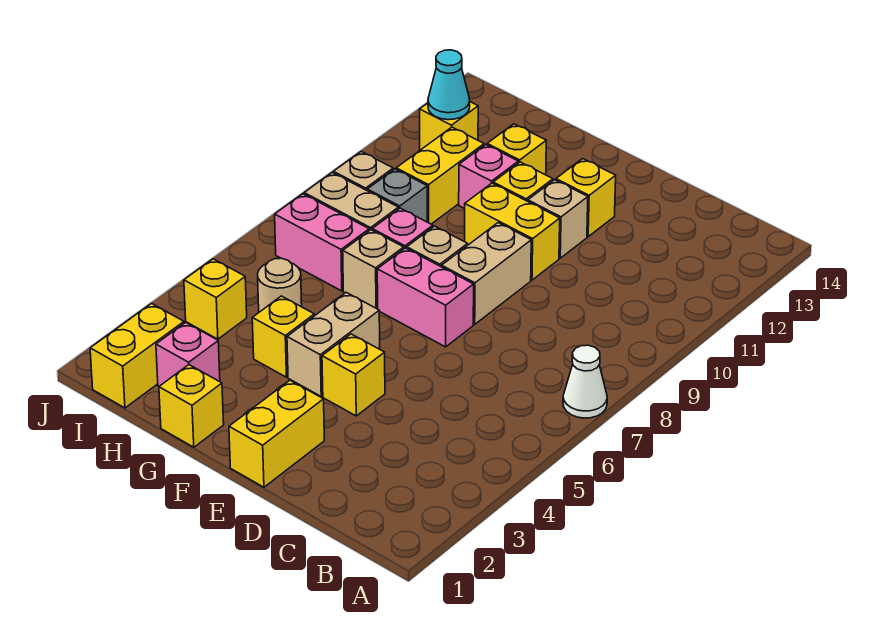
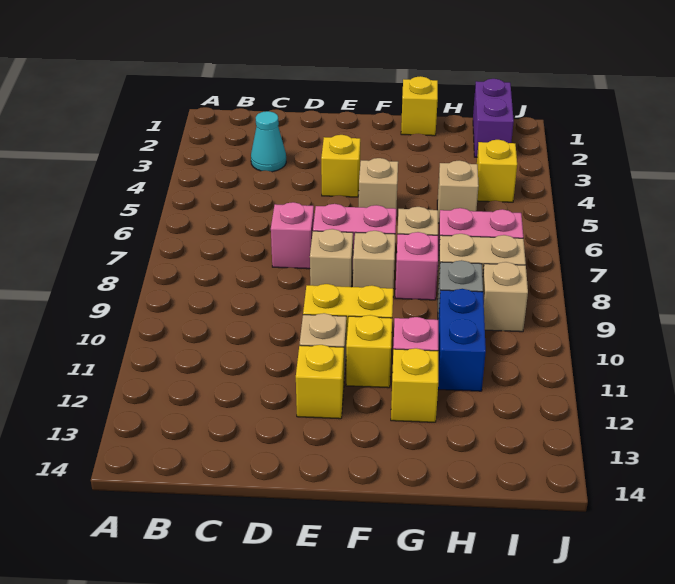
white 1x1 cone [563,345,607,418] -> none
yellow 1x2 brick [229,380,324,487] -> none
tan 1x2 brick [442,223,531,324] -> tan 1x1 brick [310,229,353,287]
tan 1x2 brick [287,292,380,396] -> tan 1x1 brick [359,158,398,209]
yellow 1x1 brick [252,296,314,377] -> none
pink 1x1 brick [156,322,220,386] -> pink 1x1 brick moved to [271,202,314,269]
tan 1x1 round brick [258,258,302,312] -> tan 1x1 brick [437,160,479,223]
yellow 1x2 brick [396,127,484,224] -> blue 1x2 brick [438,289,486,391]
yellow 1x2 brick [90,304,184,408] -> purple 1x2 brick [473,79,514,157]
yellow 1x1 brick [420,102,478,150] -> none
cyan 1x1 cone [428,50,470,120] -> cyan 1x1 cone moved to [251,111,286,172]

